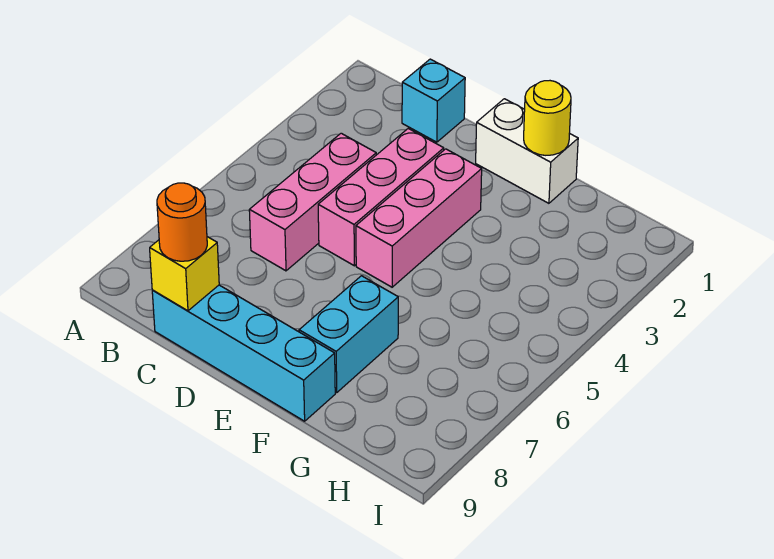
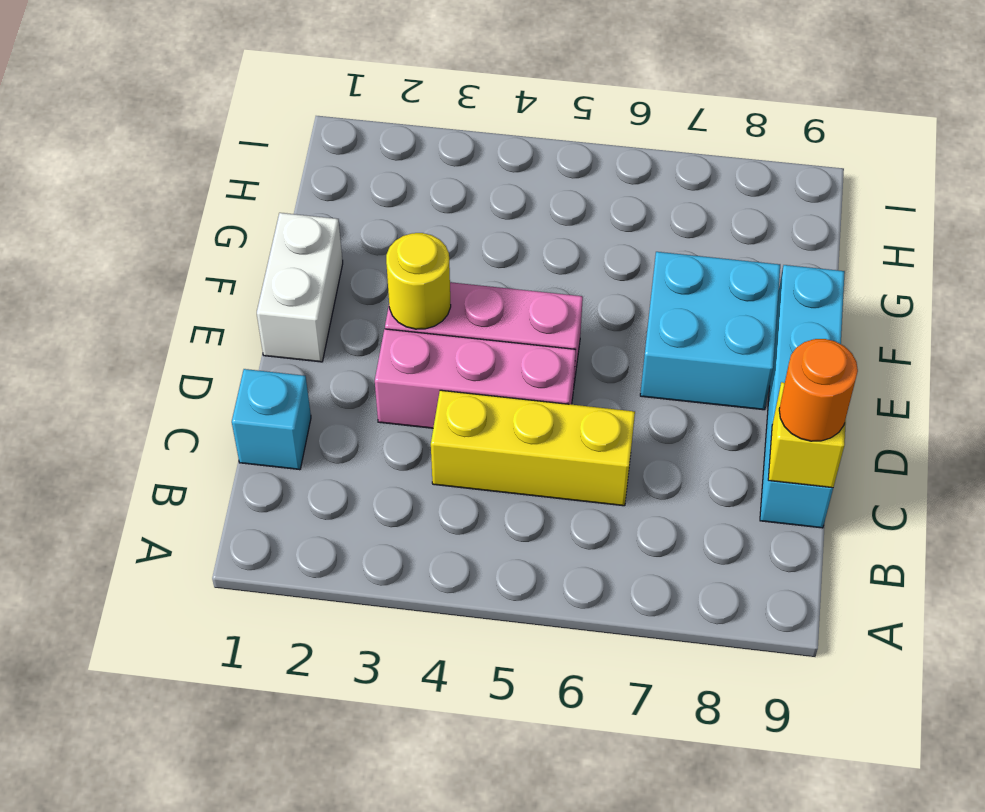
pink 1x3 brick [249,133,376,271] -> yellow 1x3 brick [431,390,635,506]
yellow 1x1 round brick [524,81,571,155] -> yellow 1x1 round brick moved to [386,233,451,329]
cyan 1x2 brick [299,276,398,392] -> cyan 2x2 brick [640,252,780,410]

